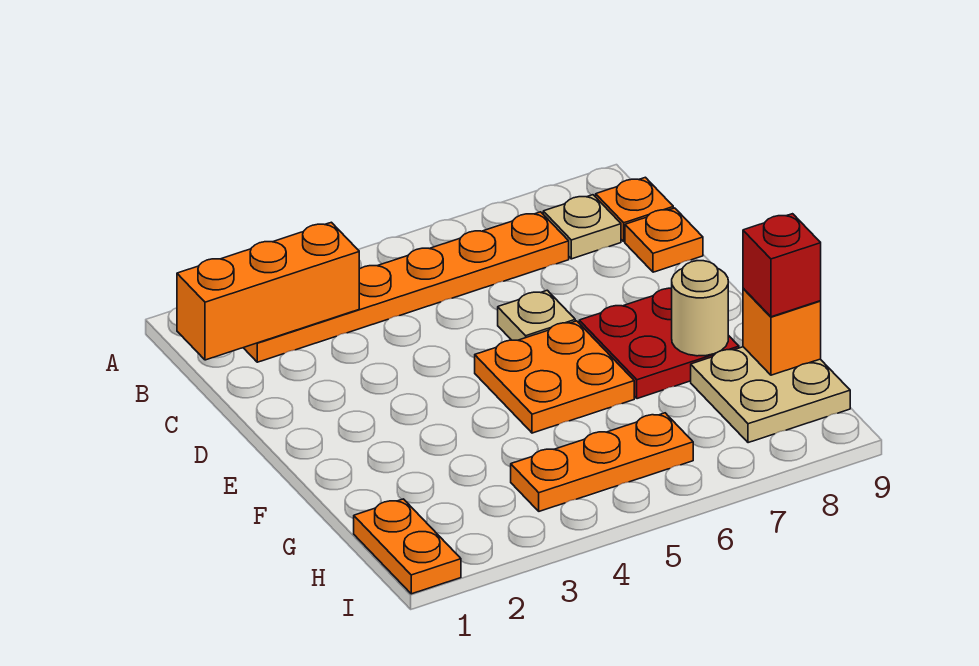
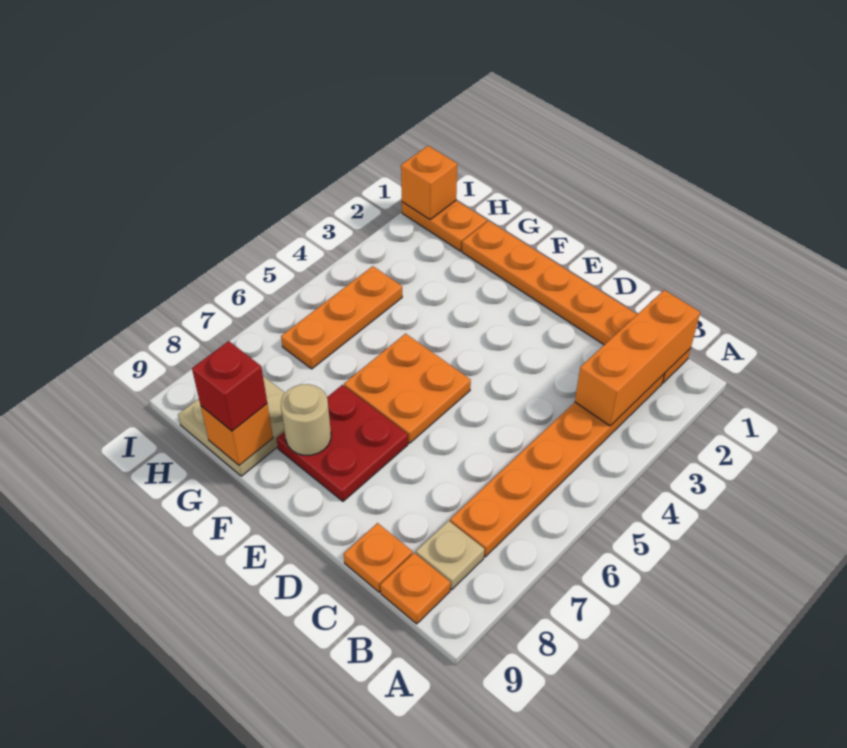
none -> orange 1x6 plate [462,221,691,383]
tan 1x1 plate [498,290,575,340] -> none
none -> orange 1x1 brick [401,146,457,220]

